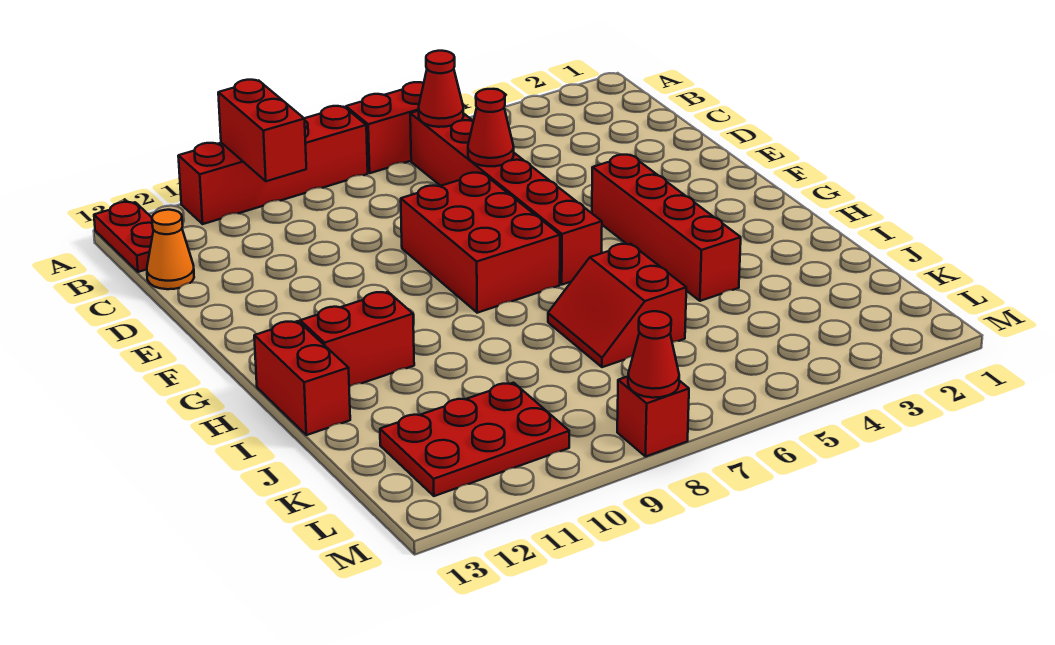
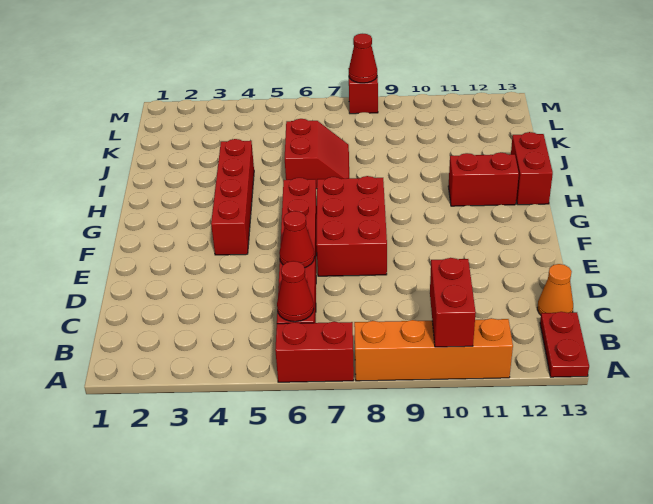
red 1x4 brick [178,106,368,224] -> orange 1x4 brick [354,318,513,381]
red 2x3 plate [380,383,569,496] -> none

